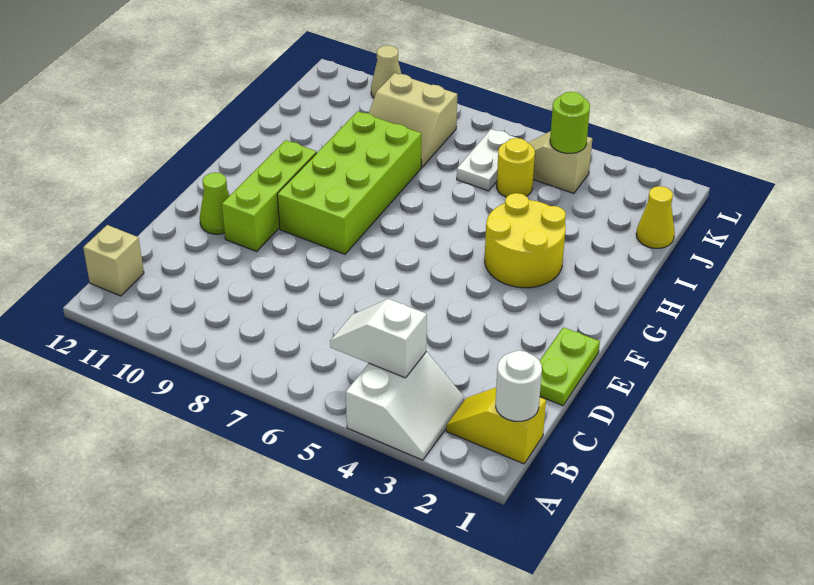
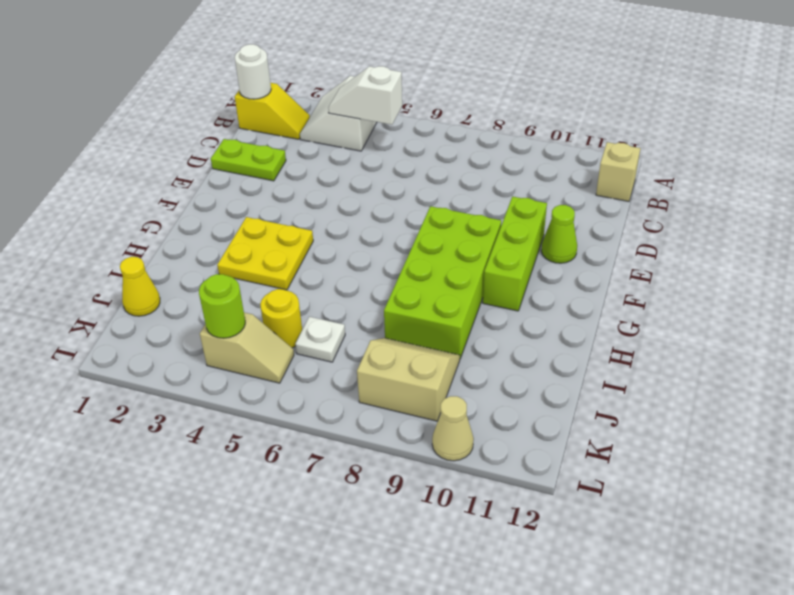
white 1x2 slope [330,299,427,378] -> white 1x2 slope turned to [328,66,402,125]
lime 1x2 plate [540,327,600,406] -> lime 1x2 plate turned to [211,139,286,181]
yellow 2x2 round brick [485,193,566,288] -> yellow 2x2 plate [217,217,313,290]
white 1x2 plate [457,129,516,191] -> white 1x1 plate [295,317,345,362]

